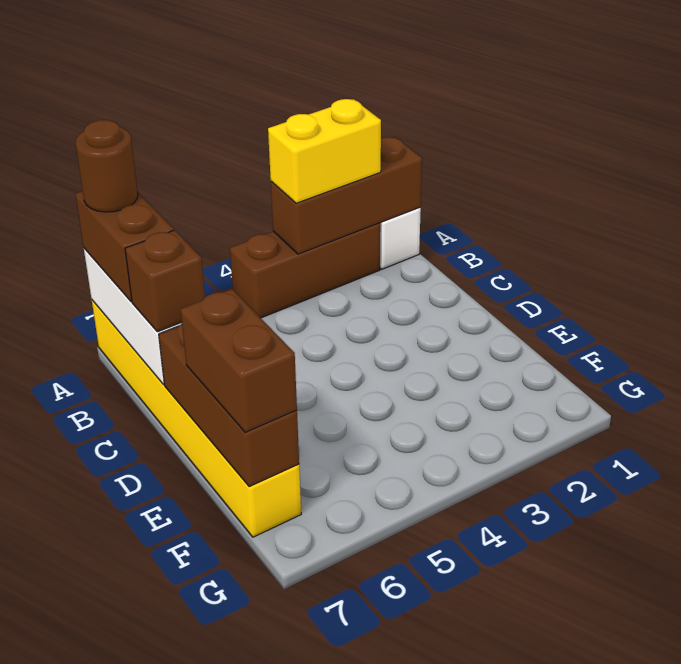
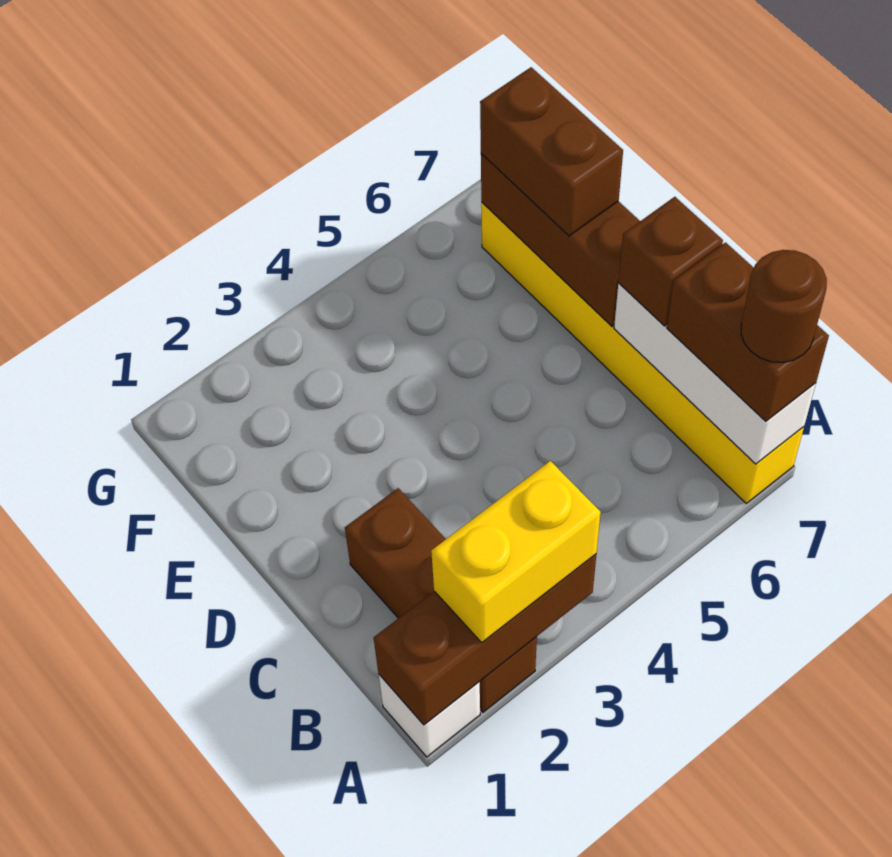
brown 1x3 brick [230,223,380,318] -> brown 1x3 brick turned to [345,488,537,712]

